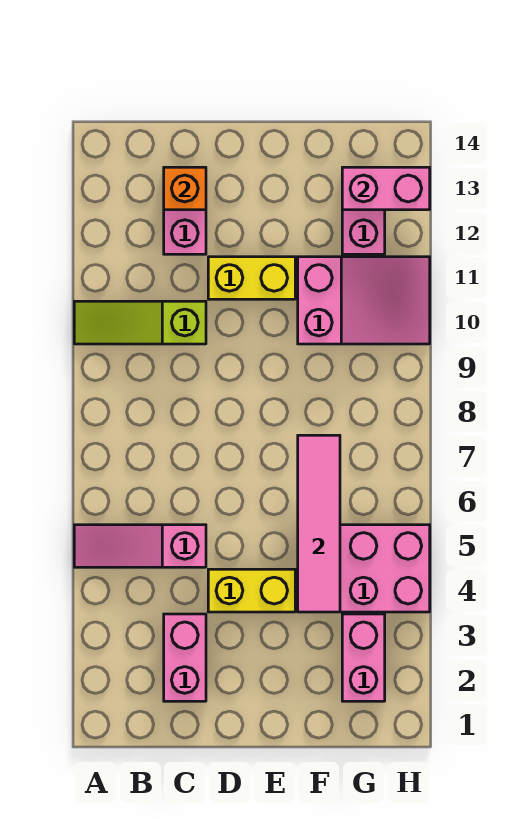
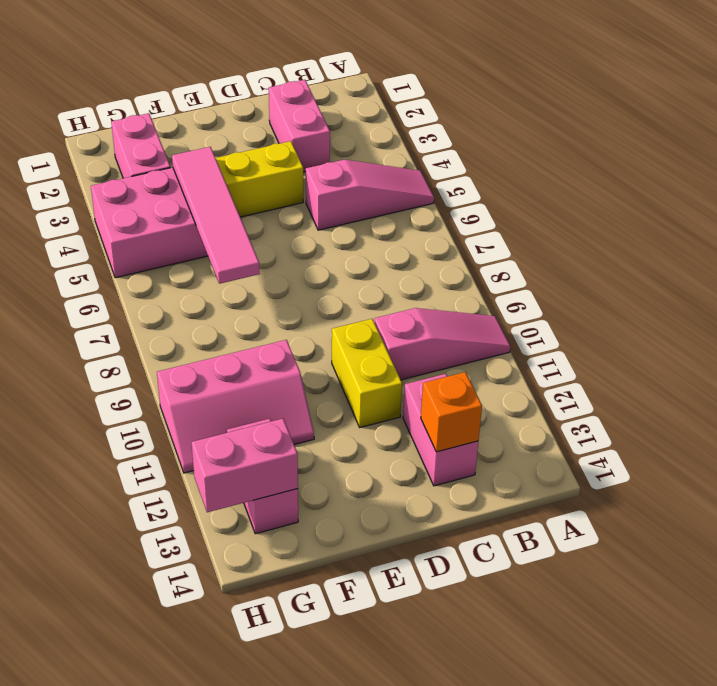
lime 1x3 slope [74,301,206,344] -> pink 1x3 slope [374,308,510,380]
yellow 1x2 brick [208,257,295,299] -> yellow 1x2 brick turned to [332,319,402,427]
pink 2x3 slope [298,257,430,344] -> pink 2x3 slope turned to [157,340,314,473]

